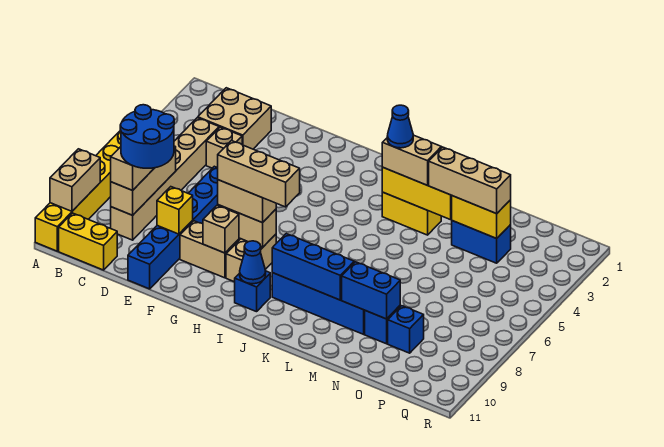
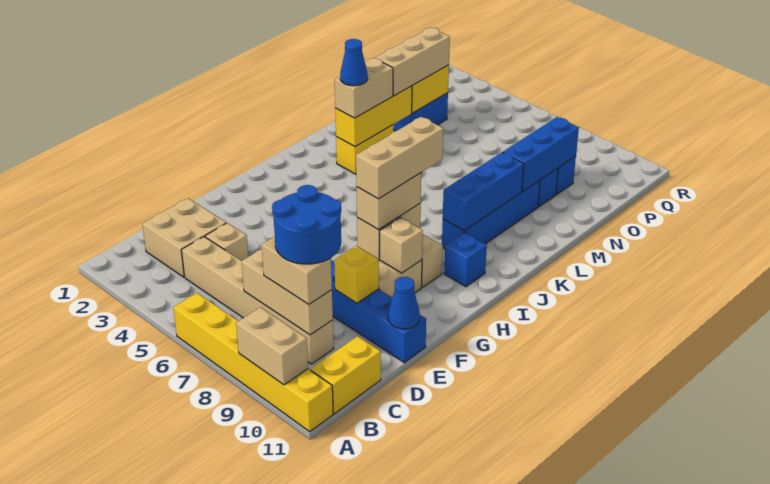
blue 1x1 cone [240,241,266,284] -> blue 1x1 cone moved to [388,277,420,329]
blue 1x2 brick [342,262,400,319] -> blue 1x3 brick [503,117,579,191]

